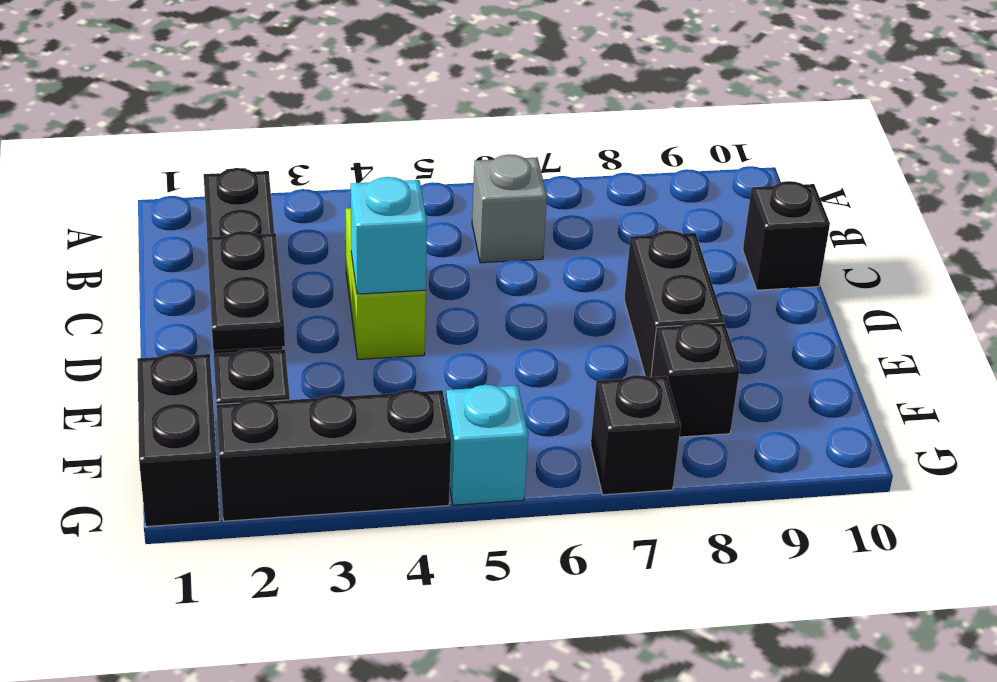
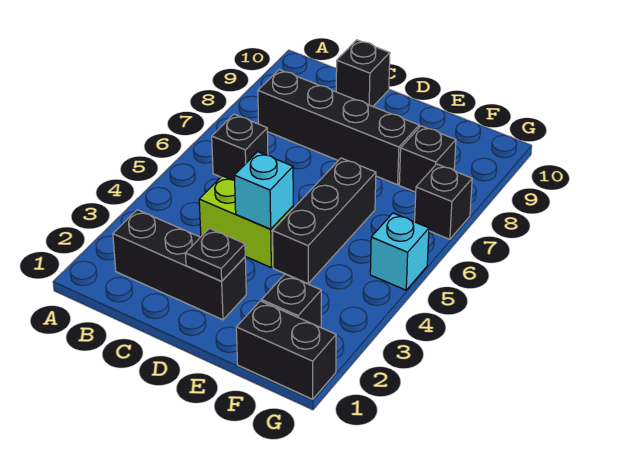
grey 1x1 brick [472,154,547,263] -> black 1x1 brick [212,114,268,180]
black 1x2 plate [207,231,285,351] -> black 1x1 plate [185,228,245,281]
black 1x2 brick [624,231,724,377] -> black 1x4 brick [258,70,419,185]
black 1x3 brick [216,390,451,521] -> black 1x3 brick moved to [273,158,376,284]

